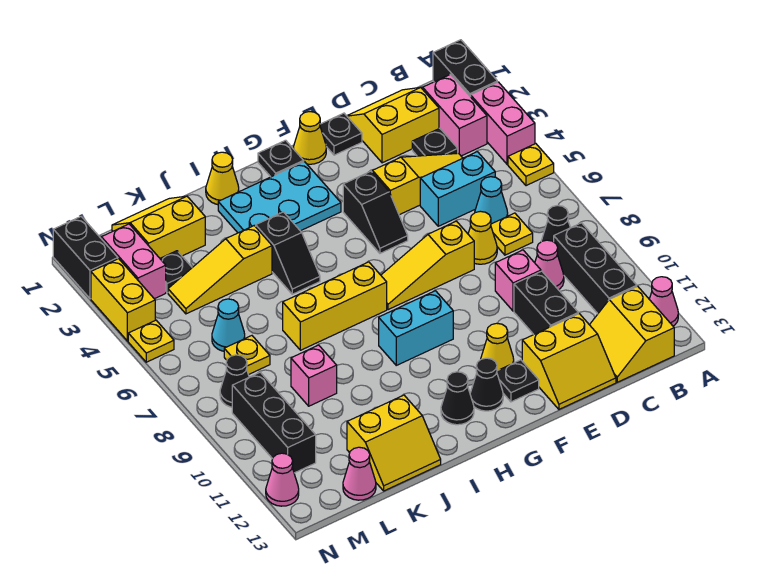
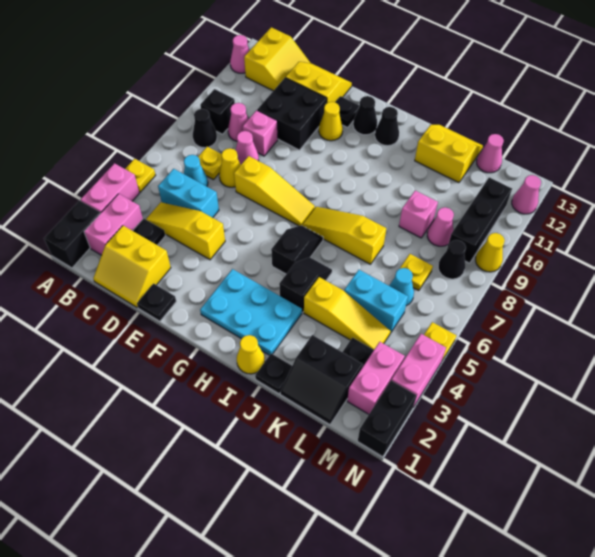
black 1x3 brick [554,223,637,314] -> black 1x1 brick [200,89,235,134]
none -> pink 1x1 cone [236,131,259,165]
black 1x2 brick [514,271,578,334] -> black 2x2 brick [257,78,327,150]
yellow 1x1 cone [293,112,326,164] -> yellow 1x1 cone moved to [476,233,505,272]
black 1x2 slope [343,171,408,253] -> black 1x2 slope moved to [271,225,323,274]
black 1x1 plate [258,140,304,177] -> black 1x1 plate moved to [255,353,292,394]
cyan 1x2 brick [379,291,453,365] -> cyan 1x2 brick moved to [344,270,408,332]
yellow 1x3 brick [283,262,387,350] -> yellow 1x3 slope [302,207,386,264]
yellow 2x2 slope [112,196,205,258] -> black 2x2 slope [280,335,363,424]
none -> pink 1x1 cone [427,207,454,246]
yellow 1x2 brick [91,259,155,341] -> pink 1x2 brick [391,334,446,407]

